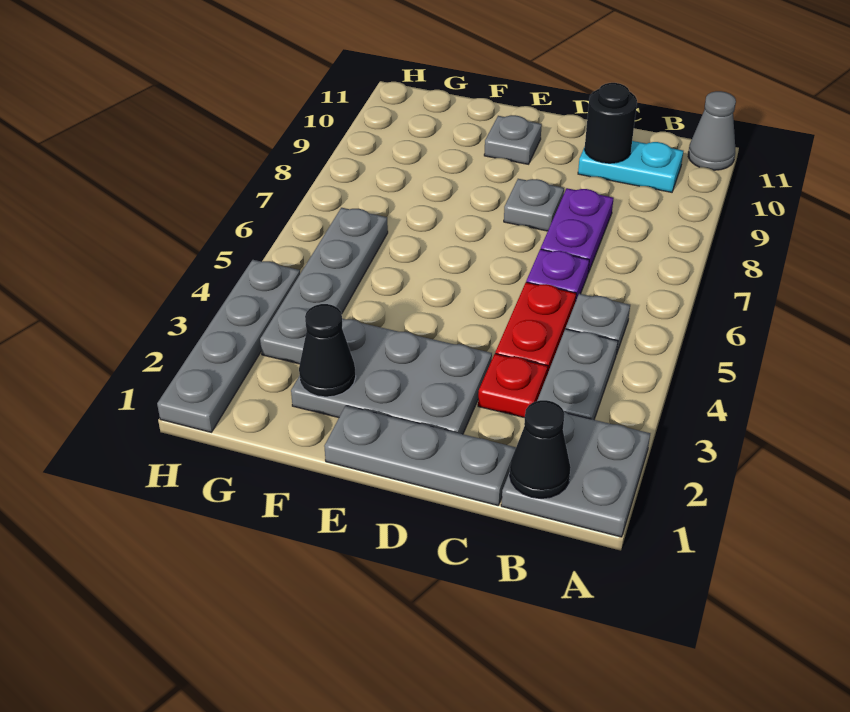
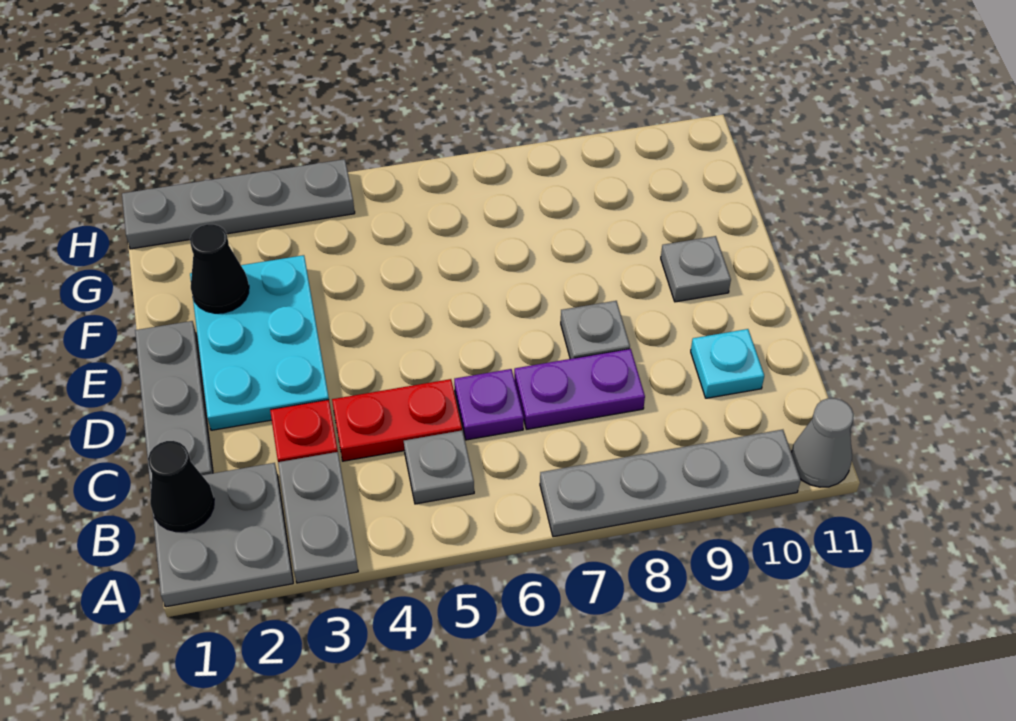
grey 1x2 plate [537,329,618,420] -> grey 1x2 plate turned to [278,452,358,583]
cyan 1x2 plate [578,141,683,192] -> cyan 1x1 plate [691,329,764,398]
black 1x1 round brick [585,83,637,163] -> none
grey 2x3 plate [291,319,492,434] -> cyan 2x3 plate [190,255,329,430]
grey 1x4 plate [260,208,388,364] -> grey 1x4 plate moved to [540,430,801,537]

